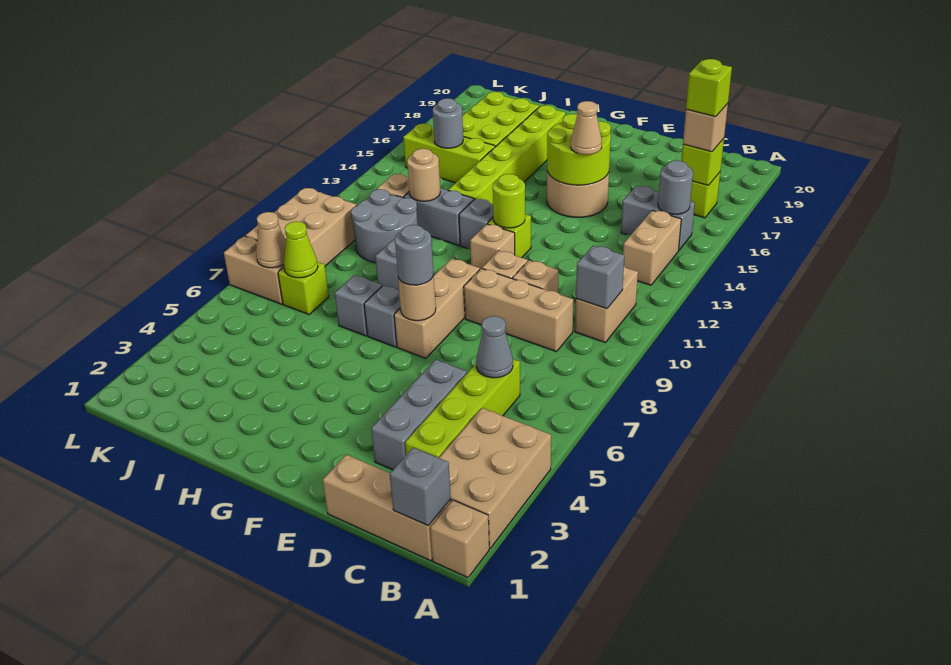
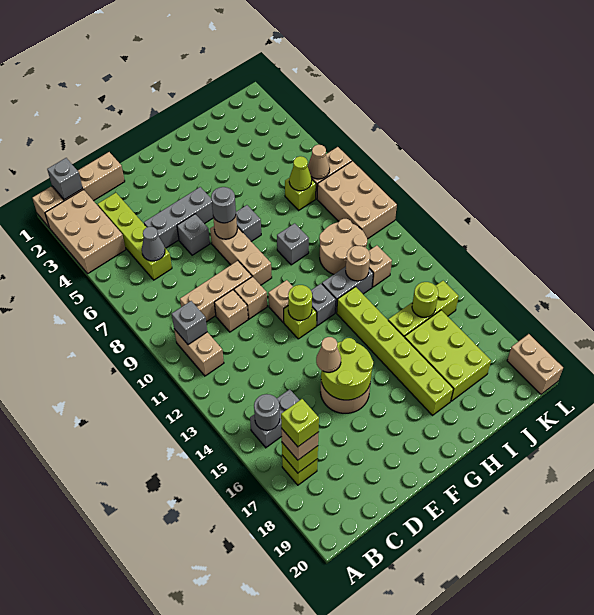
tan 1x2 brick [623,210,681,285] -> tan 1x2 brick moved to [507,334,563,394]
grey 1x3 brick [371,360,467,470] -> grey 1x3 brick turned to [144,187,213,248]
grey 1x1 brick [335,275,382,336] -> grey 1x1 brick moved to [177,214,210,255]
grey 2x2 round brick [351,189,418,263] -> tan 2x2 round brick [319,219,367,275]
grey 1x1 round brick [433,98,463,148] -> lime 1x1 round brick [412,282,438,317]

